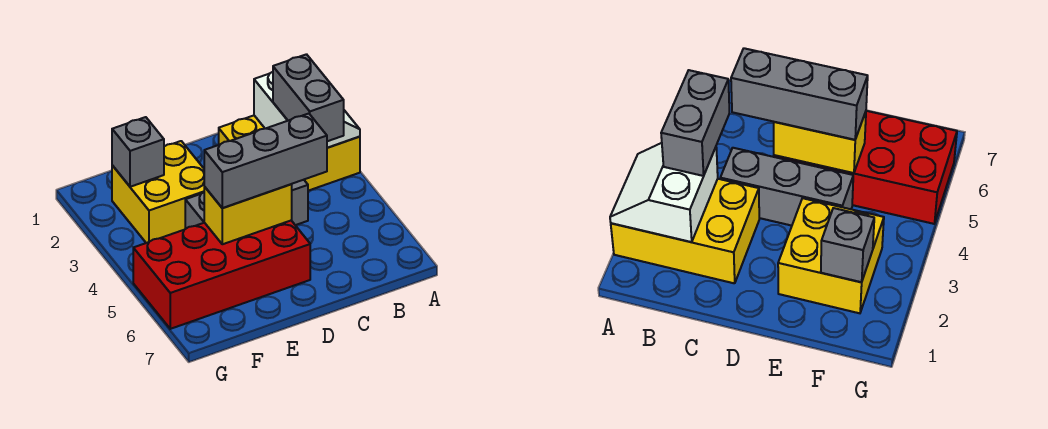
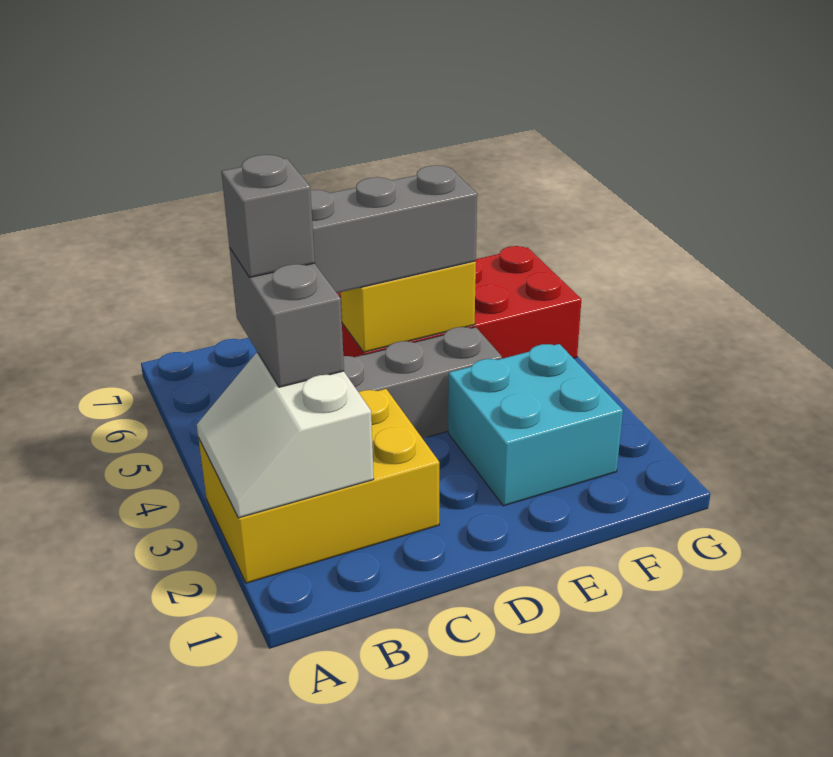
yellow 2x2 brick [112,141,204,243] -> cyan 2x2 brick [448,344,623,506]
grey 1x1 brick [112,117,164,187] -> grey 1x1 brick moved to [221,155,315,277]

